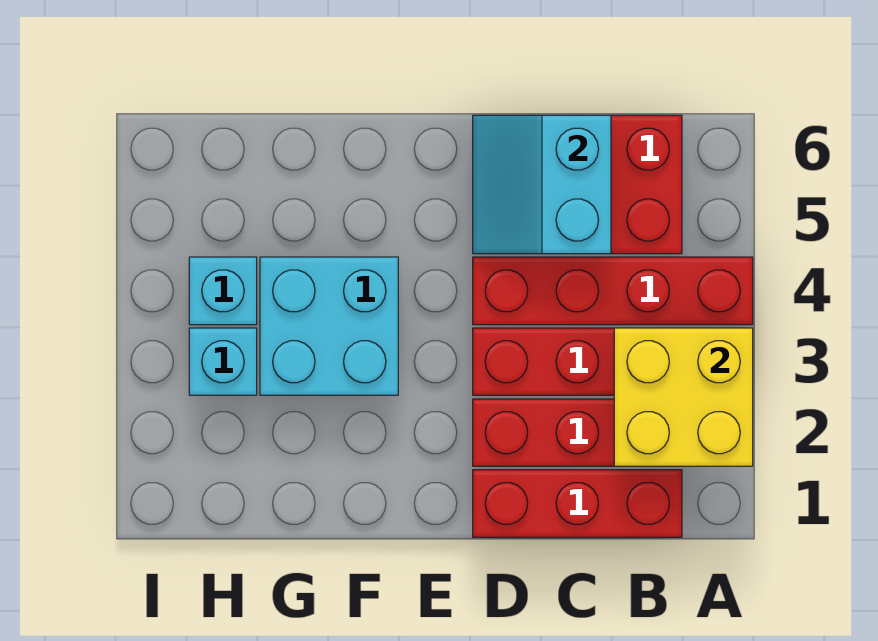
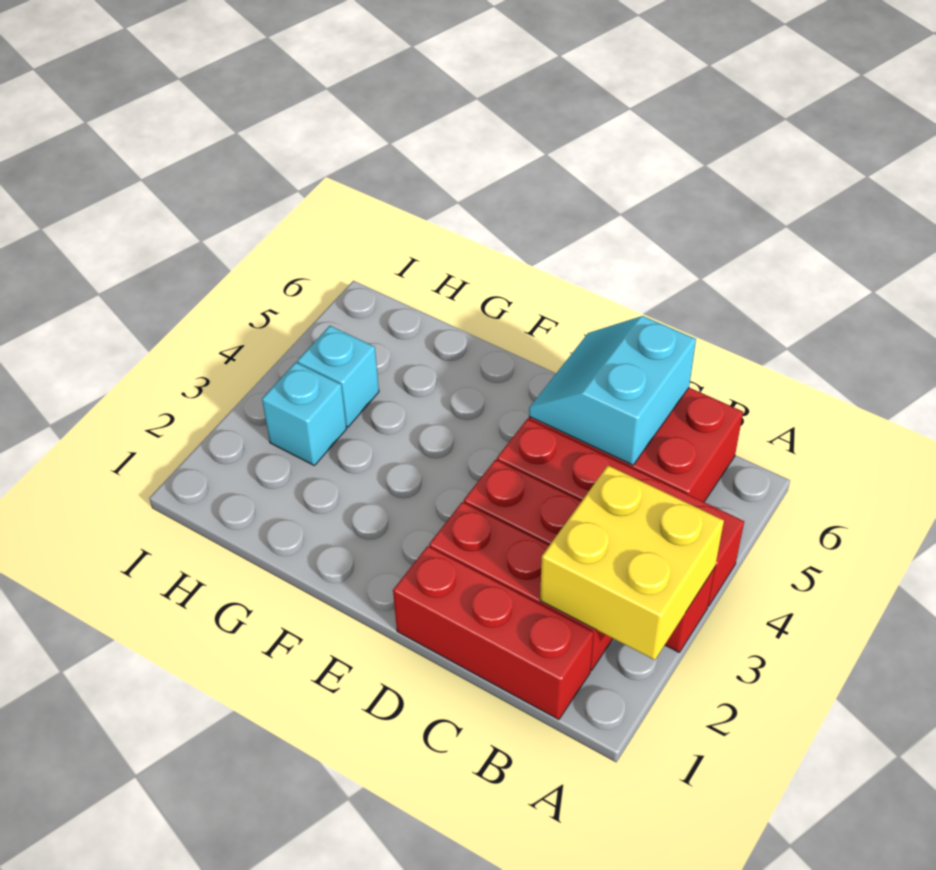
cyan 2x2 brick [260,257,398,395] -> none

